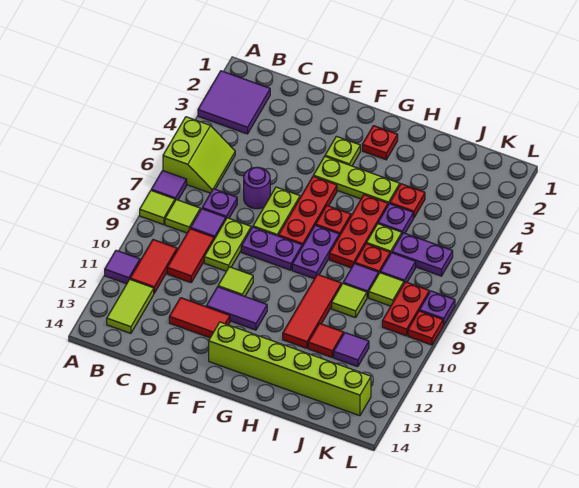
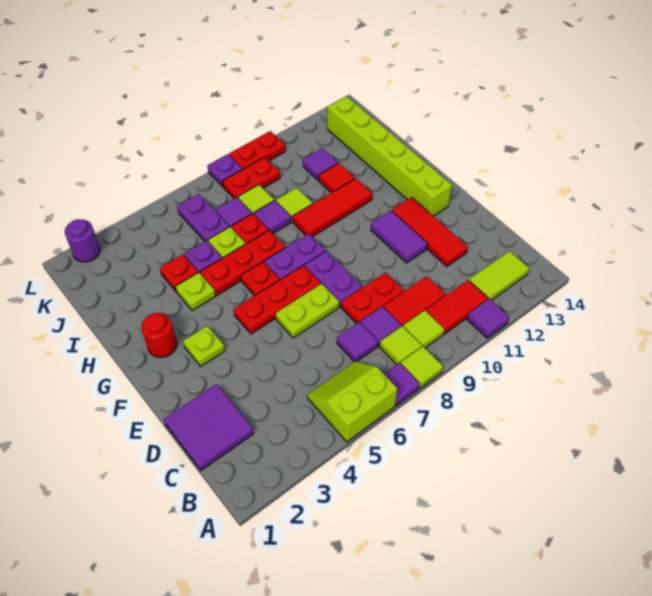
purple 2x2 tile [198,71,270,134] -> purple 2x2 tile moved to [164,384,254,470]
purple 1x1 plate [202,189,237,218] -> purple 1x1 tile [337,322,378,362]
purple 1x1 round brick [244,167,270,209] -> purple 1x1 round brick moved to [65,219,100,262]
lime 1x2 plate [204,218,251,271] -> red 1x2 plate [341,273,404,324]
red 1x2 tile [169,298,230,338] -> red 1x3 tile [392,197,468,267]
lime 1x1 tile [218,267,253,296] -> lime 1x1 tile moved to [403,310,444,348]
lime 1x3 plate [313,157,400,205] -> lime 1x1 plate [175,272,216,310]
red 1x1 plate [362,126,398,160] -> red 1x1 round brick [141,313,177,357]
red 1x1 plate [408,311,443,345] -> red 1x2 plate [229,131,285,169]

